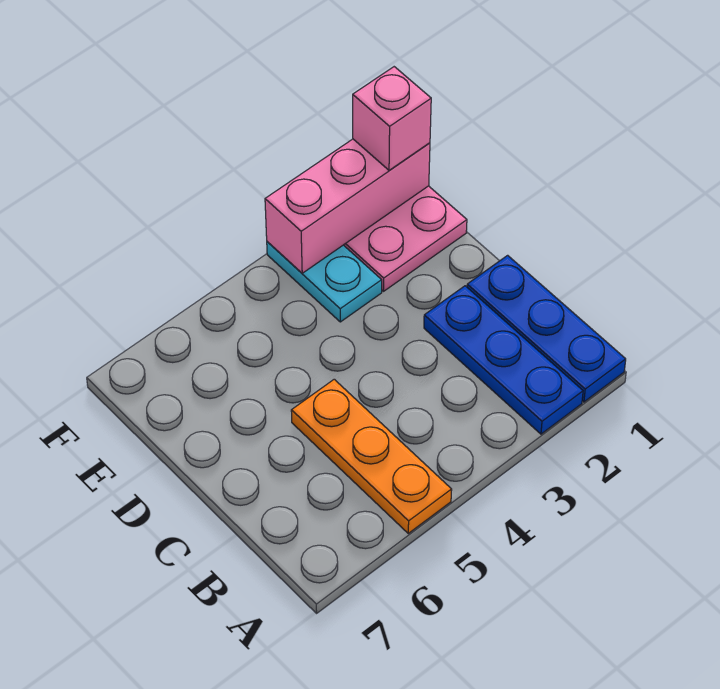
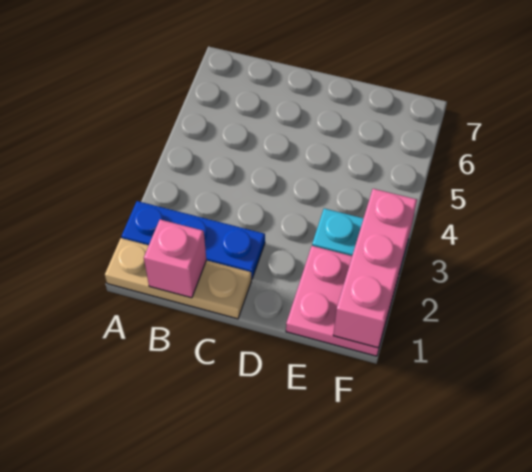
blue 1x3 plate [467,255,626,402] -> tan 1x3 plate [105,238,251,319]
orange 1x3 plate [291,379,452,533] -> none
pink 1x1 brick [353,67,431,170] -> pink 1x1 brick moved to [144,220,206,298]

